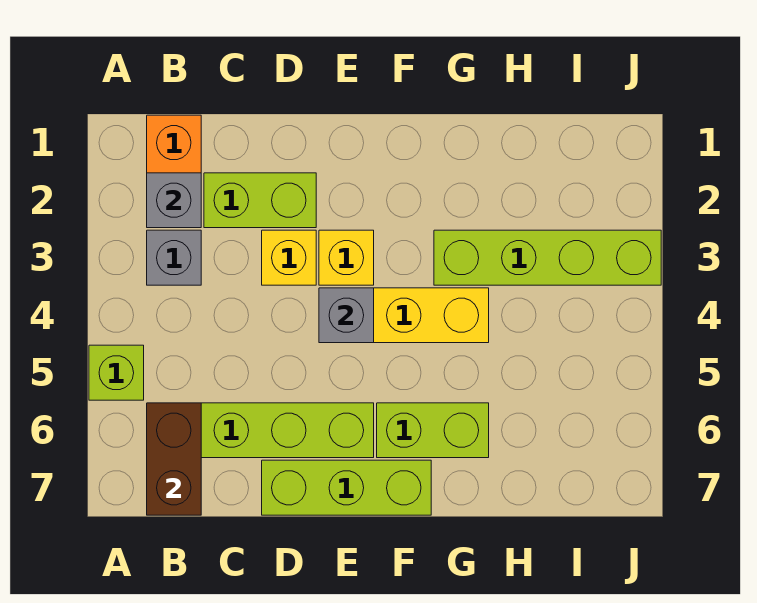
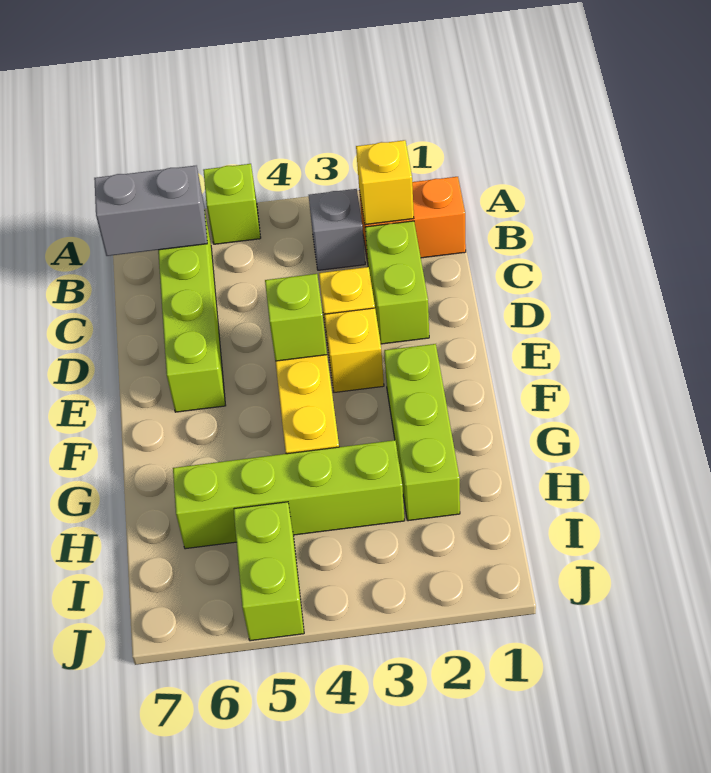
grey 1x1 brick [147,173,201,228] -> yellow 1x1 brick [356,140,414,225]
brown 1x2 brick [147,403,201,515] -> grey 1x2 brick [94,166,207,256]
lime 1x3 brick [262,460,431,515] -> lime 1x3 brick moved to [384,344,460,521]
grey 1x1 brick [319,288,374,343] -> lime 1x1 brick [265,274,327,361]
lime 1x2 brick [377,403,489,458] -> lime 1x2 brick moved to [234,502,304,641]
lime 1x4 brick [434,230,661,285] -> lime 1x4 brick turned to [173,440,405,549]

